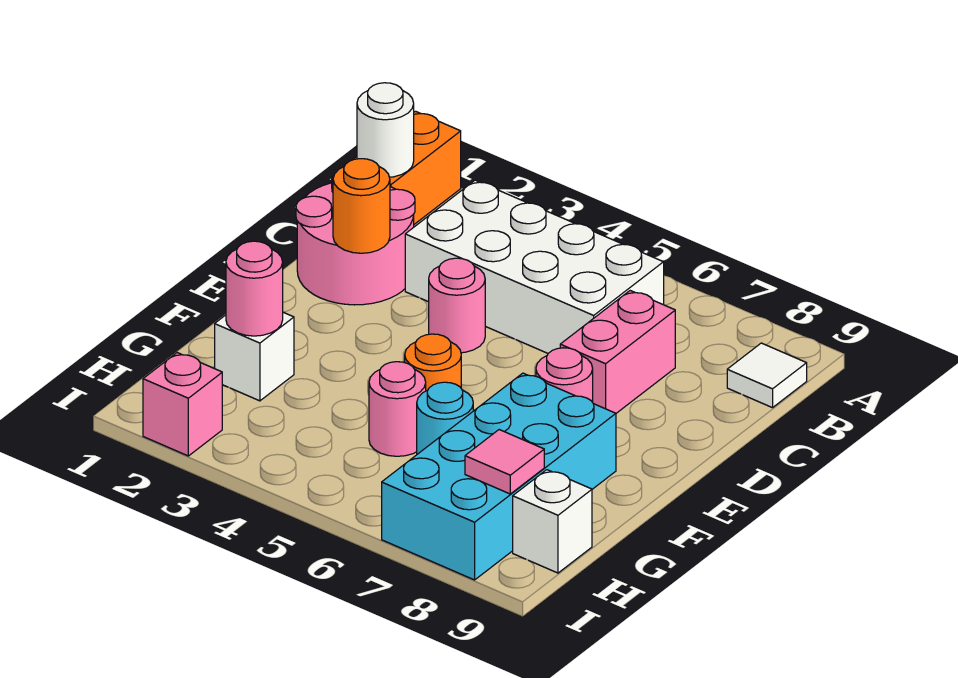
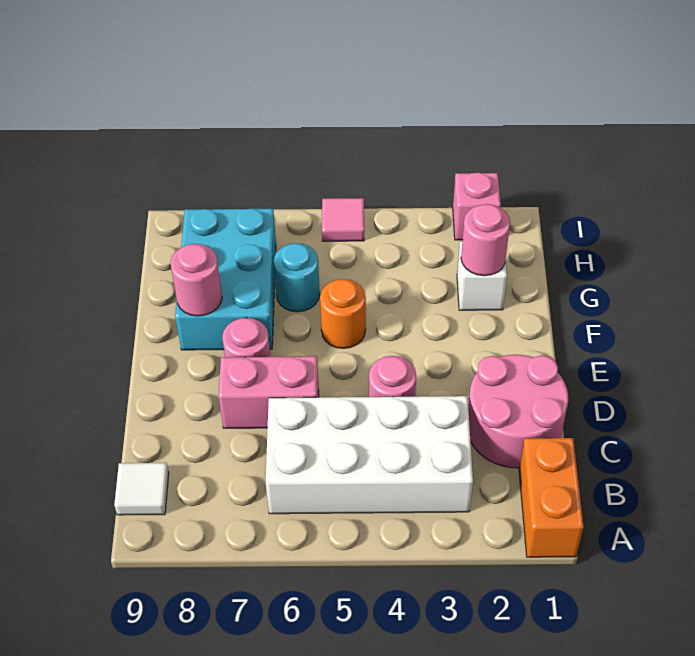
white 1x1 round brick [357,83,414,177] -> none
pink 1x2 brick [560,291,675,413] -> pink 1x2 brick turned to [219,356,319,428]
orange 1x1 round brick [333,159,390,253] -> none
cyan 2x4 brick [382,373,616,580] -> cyan 2x3 brick [175,208,276,350]
pink 1x1 round brick [369,362,426,456] -> pink 1x1 round brick moved to [171,244,222,316]
pink 1x1 tile [465,430,544,494] -> pink 1x1 tile moved to [322,198,364,241]
white 1x1 brick [513,470,592,573] -> none

